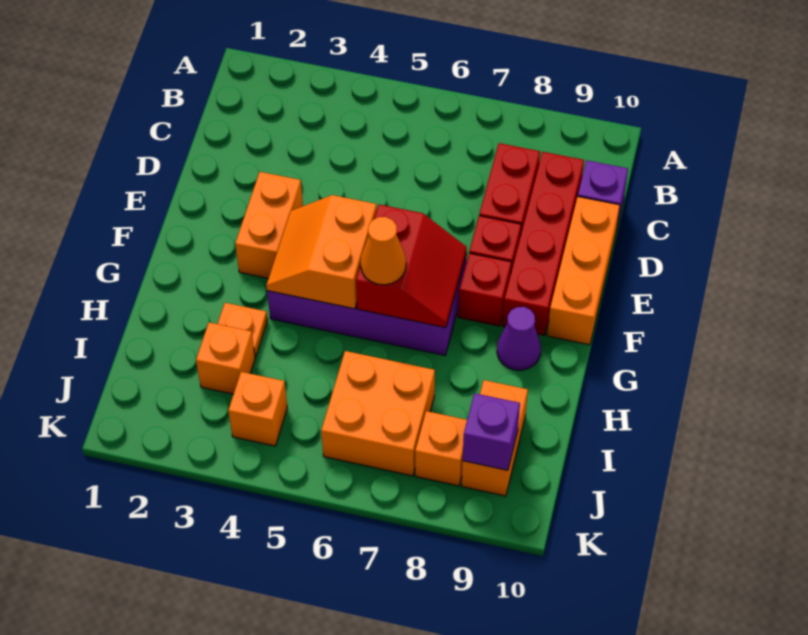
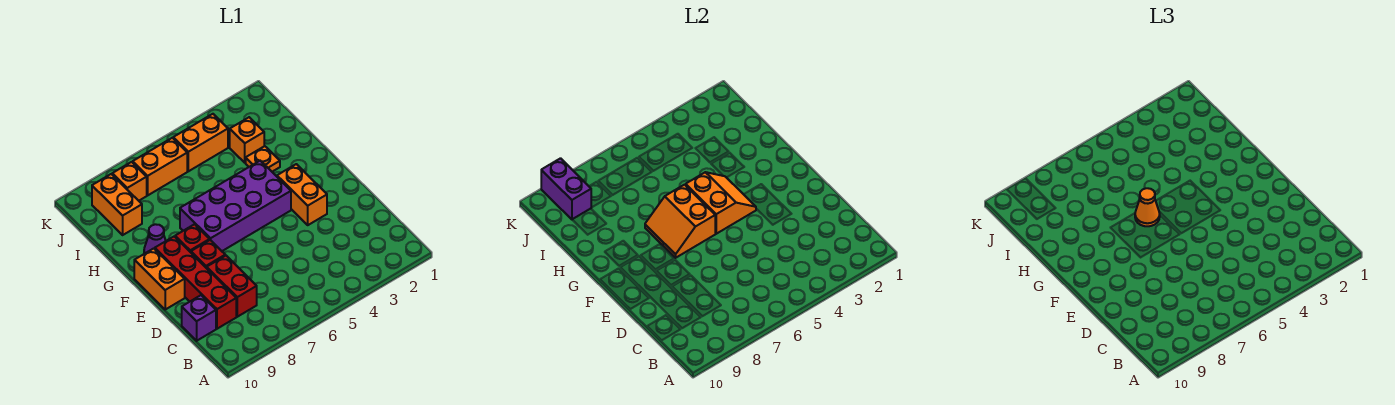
orange 1x3 brick [547,197,620,345] -> orange 1x2 brick [134,248,185,309]
red 2x2 slope [356,205,467,328] -> orange 2x2 slope [645,185,715,258]
orange 2x2 brick [321,351,435,476] -> orange 1x2 brick [133,138,187,195]
orange 1x1 brick [228,372,287,446] -> orange 1x2 brick [173,114,228,171]
purple 1x1 brick [463,393,520,470] -> purple 1x2 brick [541,158,591,219]

